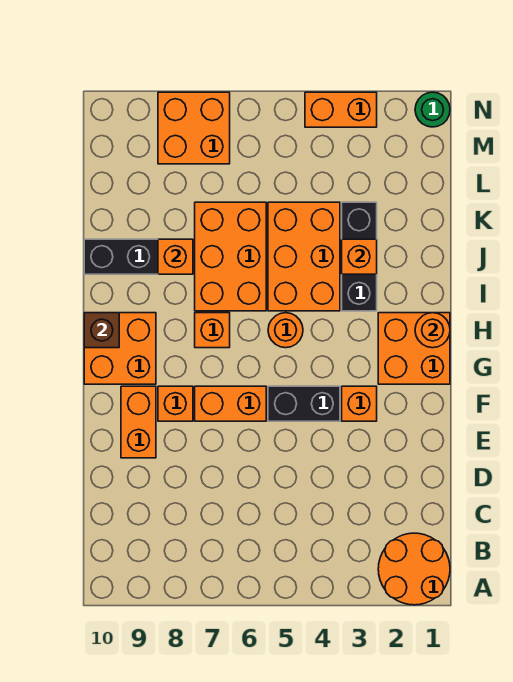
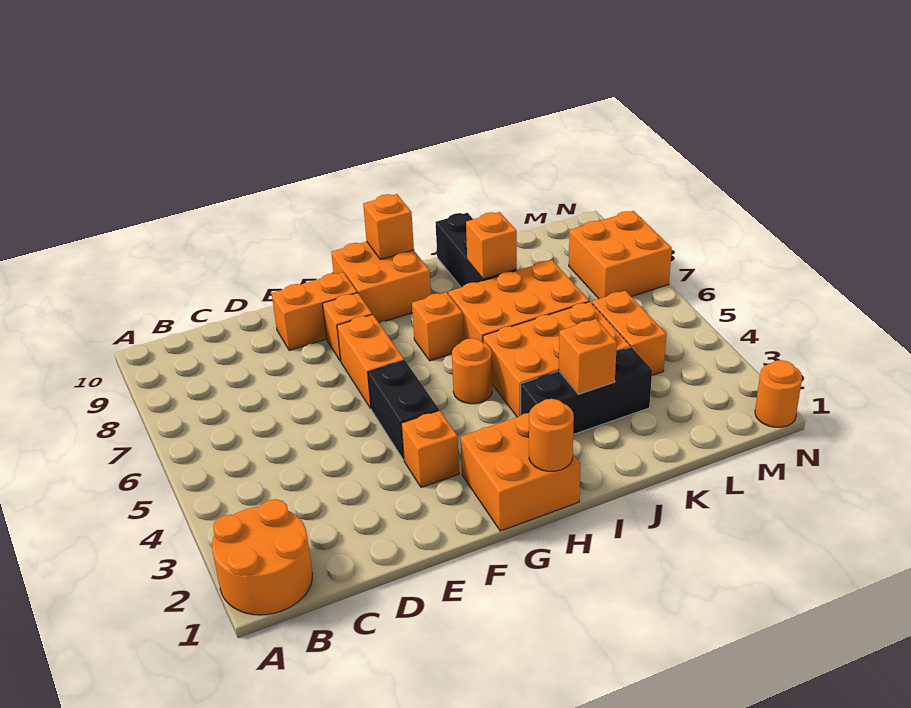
brown 1x1 brick [84,313,119,348] -> orange 1x1 brick [363,194,414,260]
green 1x1 round brick [415,92,450,127] -> orange 1x1 round brick [755,360,802,427]
orange 1x2 brick [305,92,377,127] -> orange 1x2 brick moved to [592,291,666,375]

